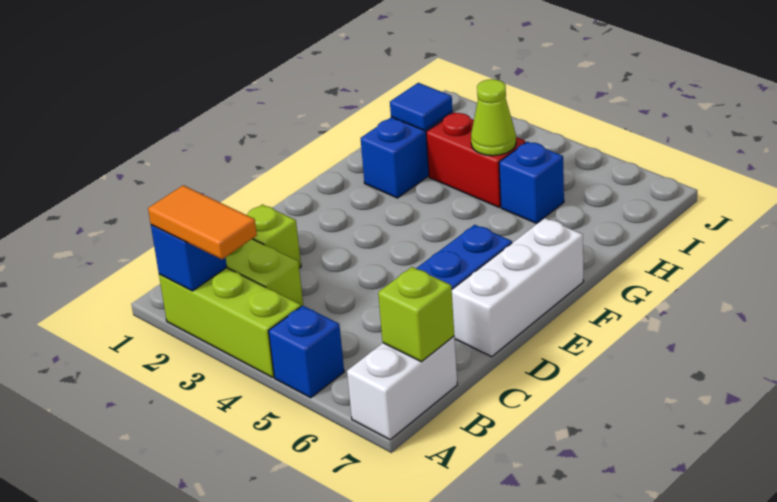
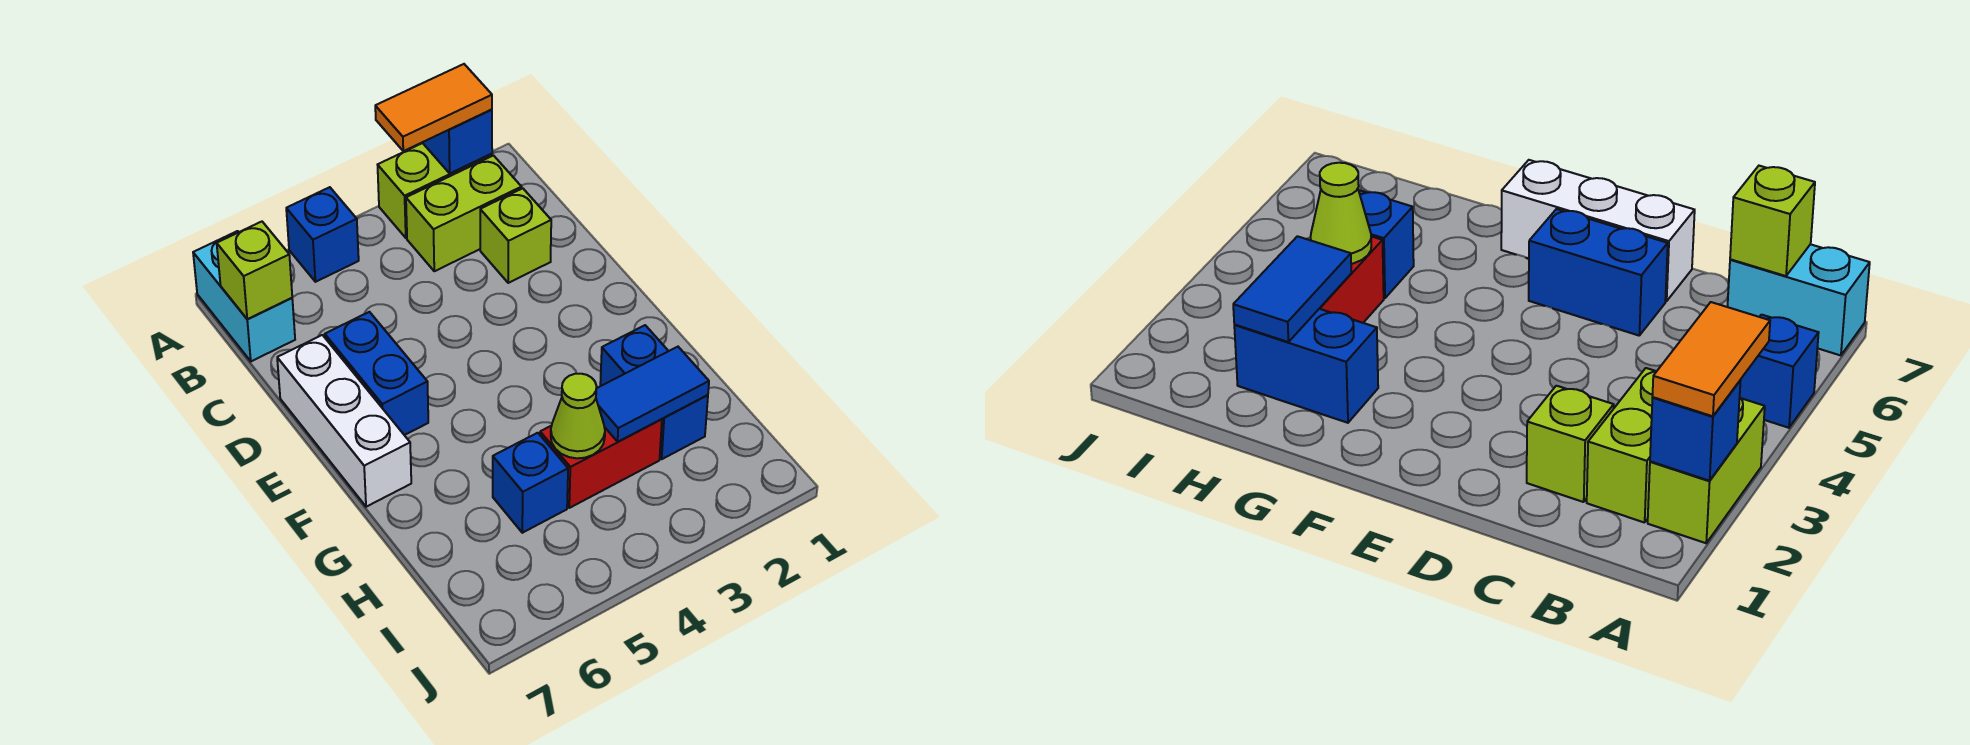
lime 1x3 brick [159,268,301,377] -> lime 1x2 brick [378,143,492,238]
white 1x2 brick [347,336,457,440] -> cyan 1x2 brick [193,231,295,361]
blue 1x1 tile [390,83,453,131] -> blue 1x2 tile [596,347,709,442]

